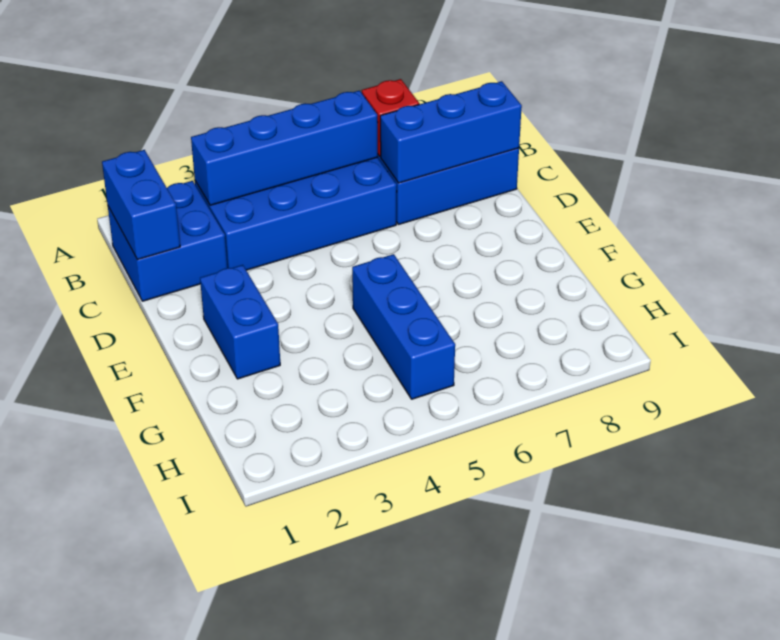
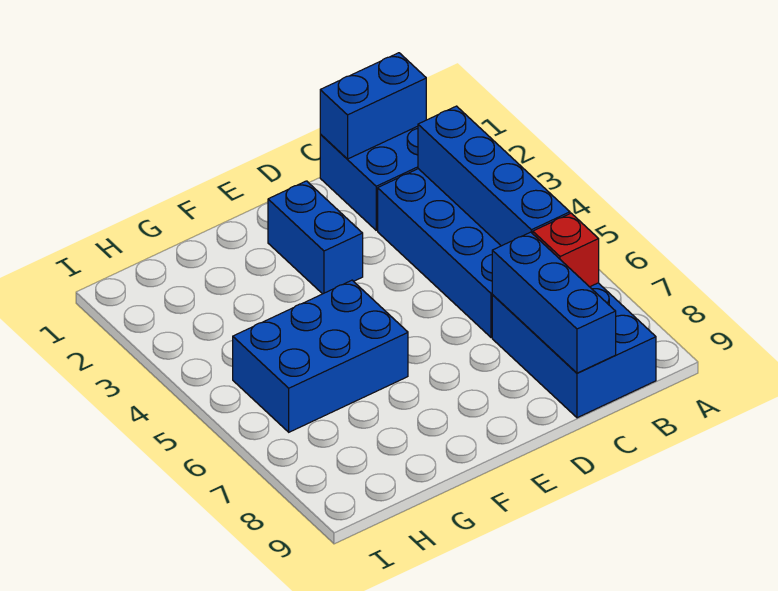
blue 1x2 brick [200,265,280,379] -> blue 1x2 brick turned to [268,181,363,294]
blue 1x3 brick [352,254,455,399] -> blue 2x3 brick [233,280,408,432]

